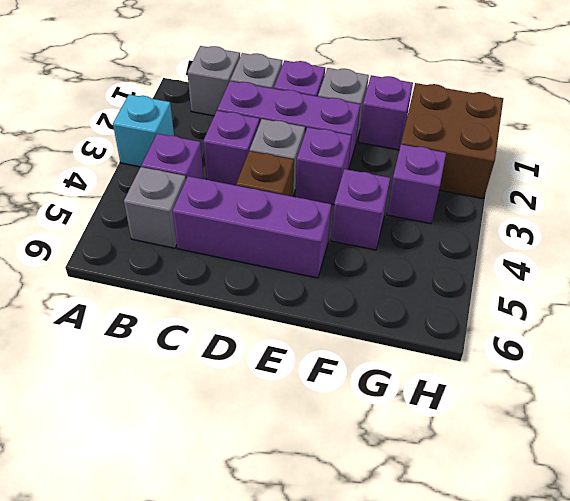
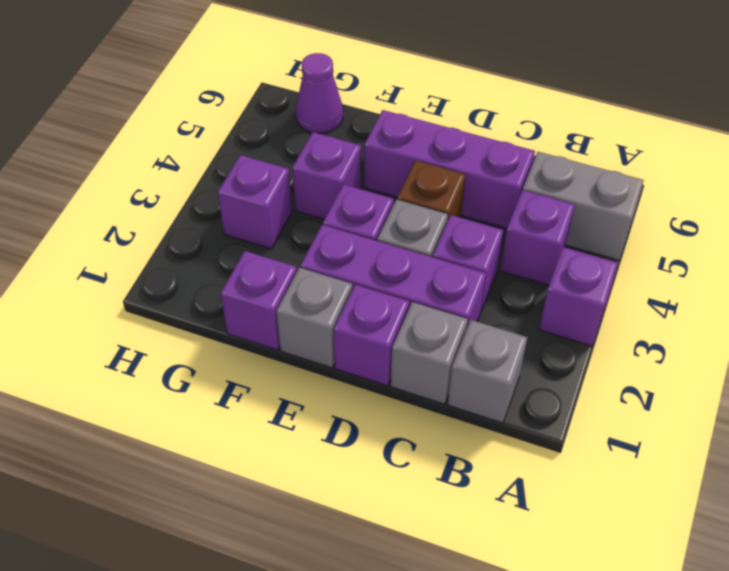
cyan 1x1 brick [113,95,174,167] -> purple 1x1 brick [539,247,618,346]
grey 1x1 brick [124,167,186,248] -> grey 1x2 brick [523,152,644,260]
brown 2x2 brick [401,83,503,199] -> none
none -> purple 1x1 cone [296,53,343,134]

